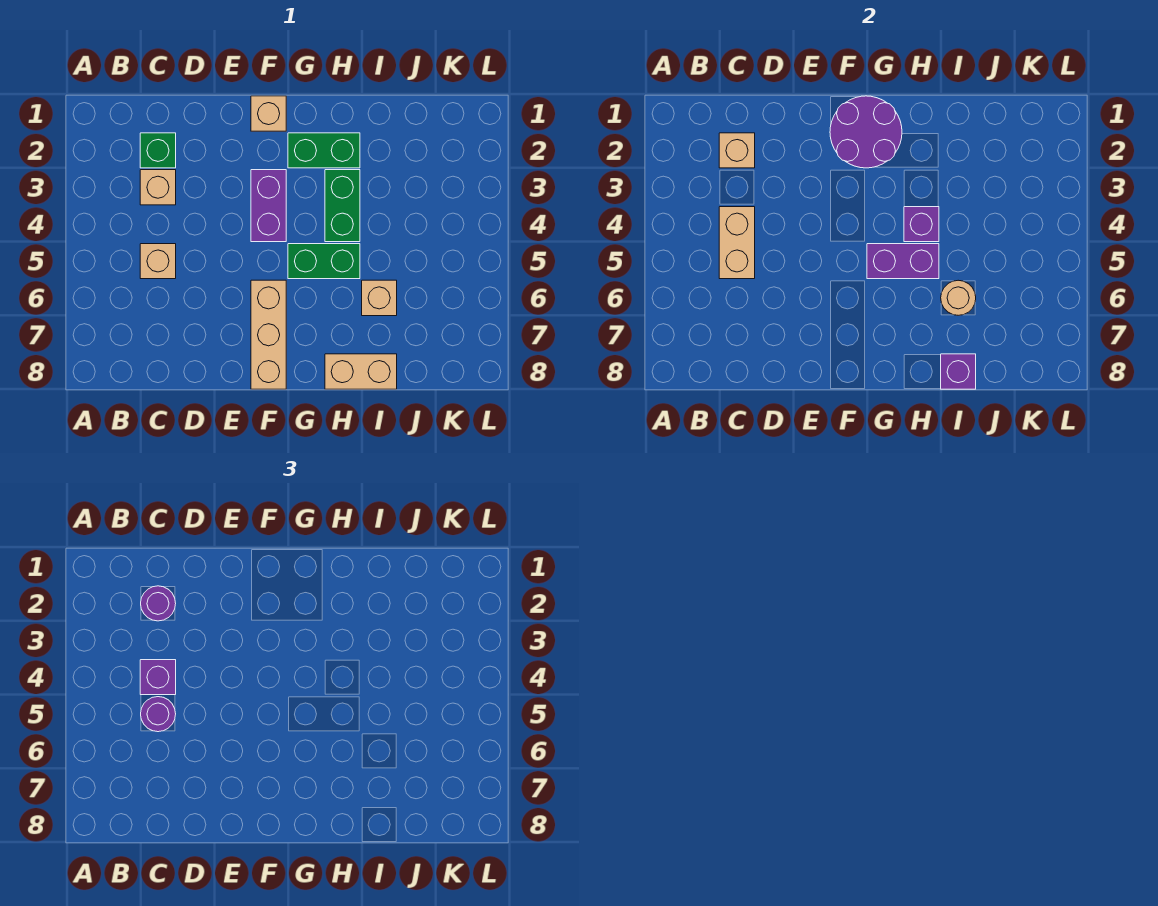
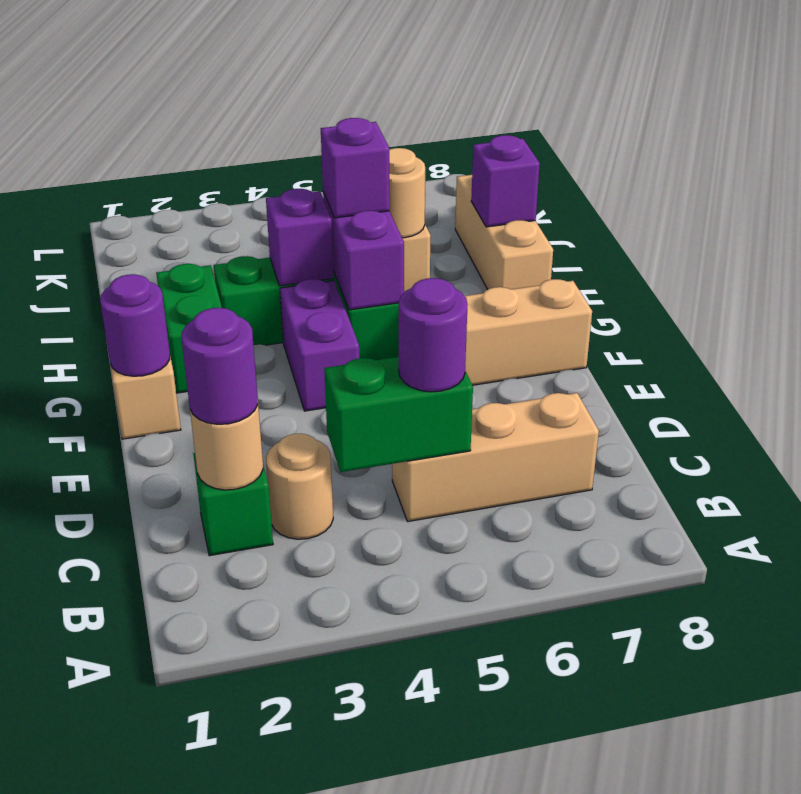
tan 1x1 brick [719,133,755,168] -> tan 1x1 round brick [190,405,263,490]
tan 1x1 brick [140,170,176,205] -> tan 1x1 round brick [266,434,333,539]
tan 1x2 brick [719,207,755,279] -> green 1x2 brick [324,357,473,472]
purple 1x1 brick [140,660,176,695] -> purple 1x1 brick moved to [321,118,390,218]
tan 1x1 brick [140,244,176,279] -> tan 1x3 brick [392,393,599,522]
purple 2x2 round brick [830,96,902,168] -> purple 1x1 round brick [100,274,170,376]
purple 1x2 brick [251,170,286,242] -> purple 1x2 brick turned to [280,279,359,411]
tan 1x2 brick [325,354,397,389] -> tan 1x3 brick [455,175,553,289]

